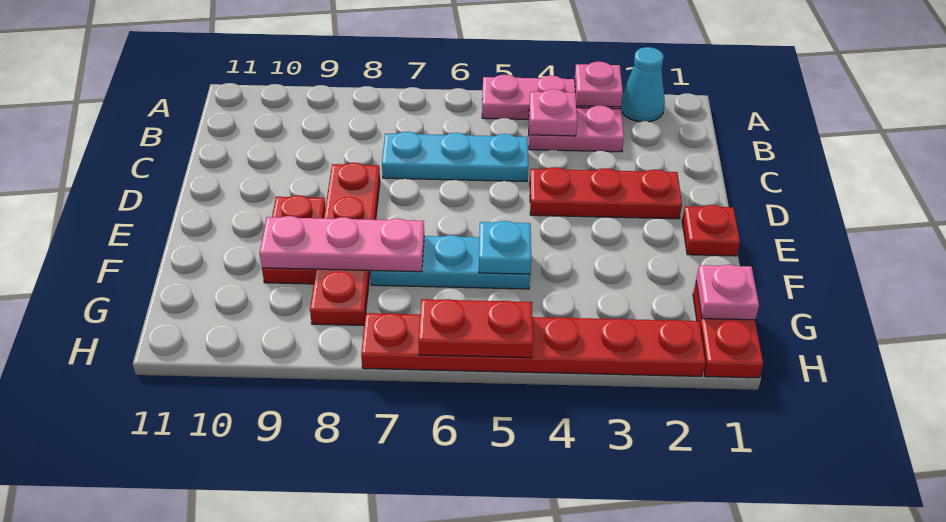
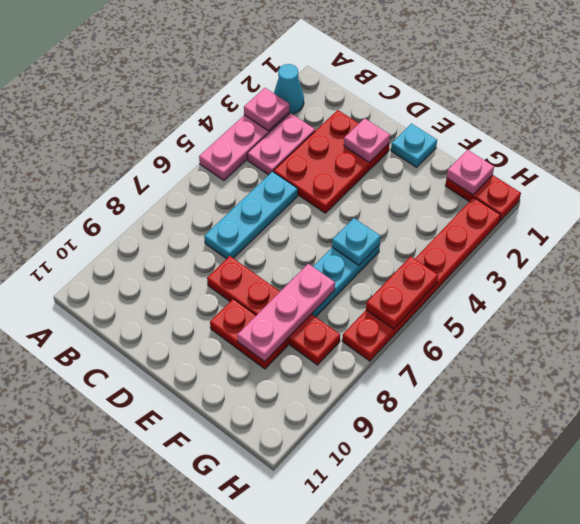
pink 1x1 plate [529,89,577,136] -> pink 1x1 plate moved to [344,118,390,162]
red 1x3 plate [530,167,682,219] -> red 2x3 plate [274,110,389,213]
red 1x1 plate [682,205,740,256] -> cyan 1x1 plate [391,124,437,167]

